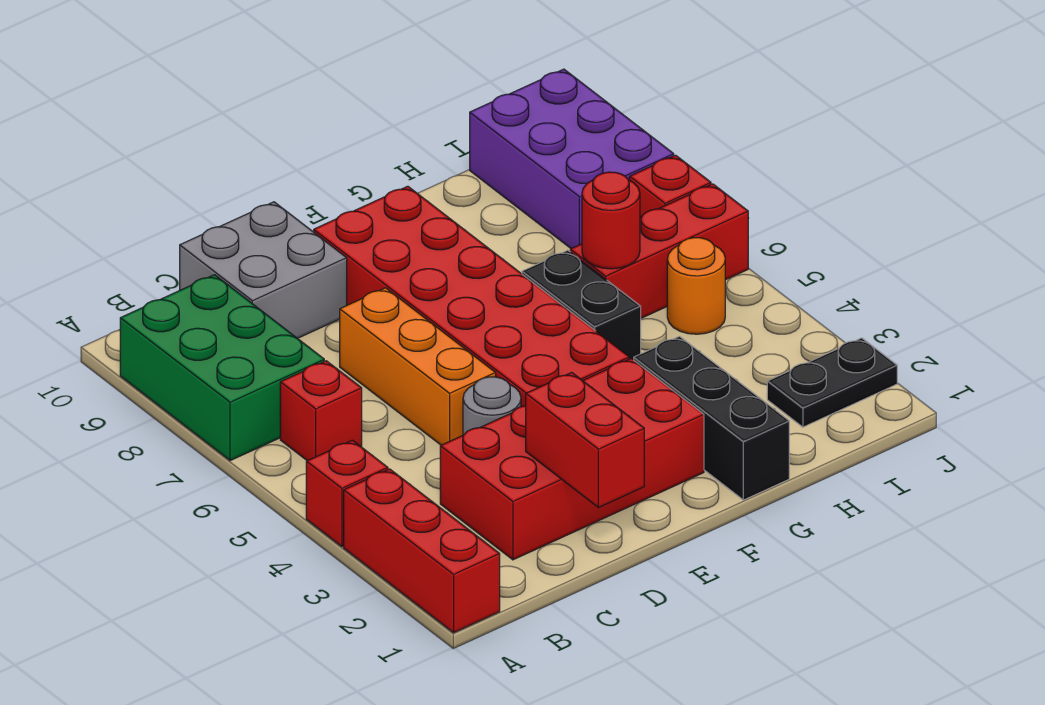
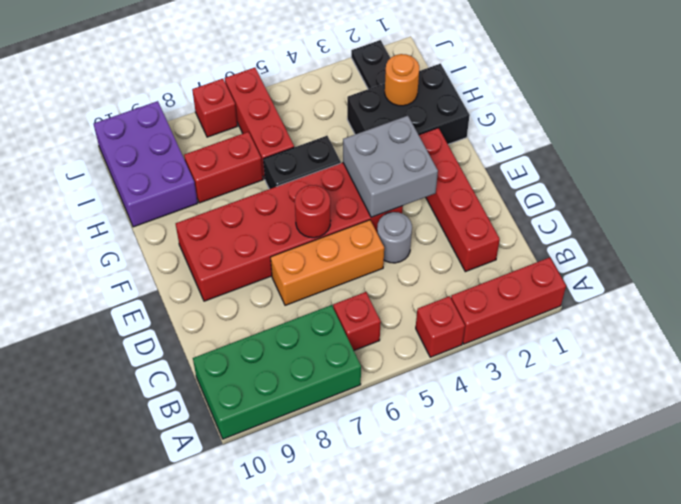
green 2x3 brick [120,275,324,461] -> green 2x4 brick [193,305,361,439]
red 2x4 brick [440,359,704,560] -> red 1x4 brick [419,128,500,272]
grey 2x2 brick [180,202,347,339] -> grey 2x2 brick moved to [343,116,438,217]
red 1x2 brick [526,372,644,508] -> red 1x2 brick moved to [184,132,263,203]
black 1x3 brick [634,336,789,500] -> black 2x3 brick [347,64,470,144]
red 1x1 round brick [582,172,640,269] -> red 1x1 round brick moved to [295,185,331,238]
orange 1x1 round brick [667,238,725,334] -> orange 1x1 round brick moved to [385,54,419,106]
purple 2x3 brick [470,69,674,248] -> purple 2x3 brick turned to [94,101,198,227]

